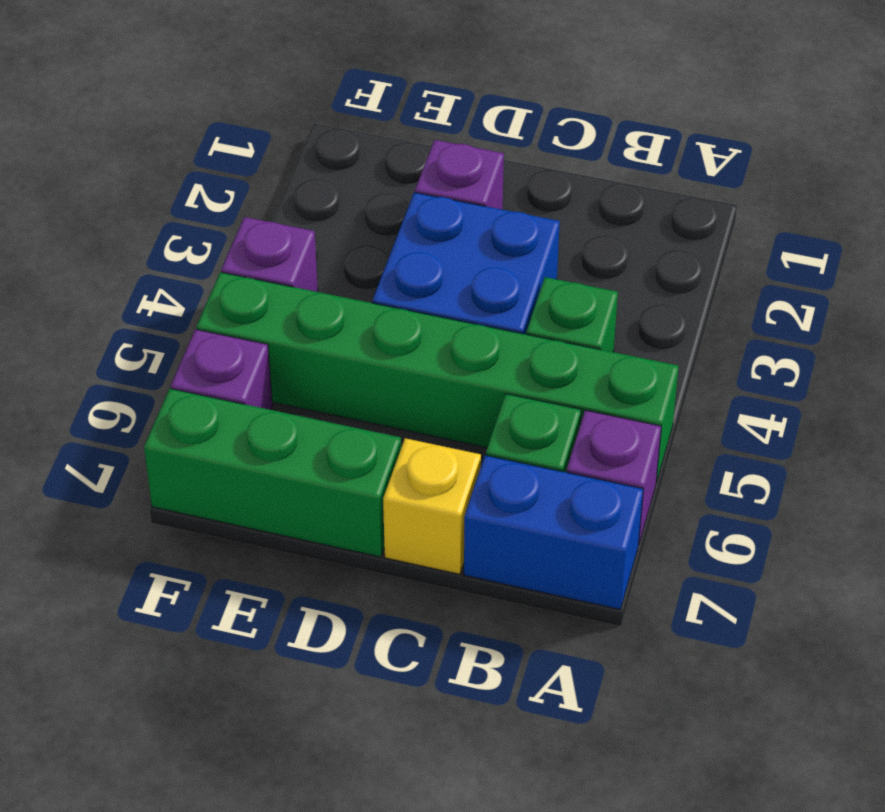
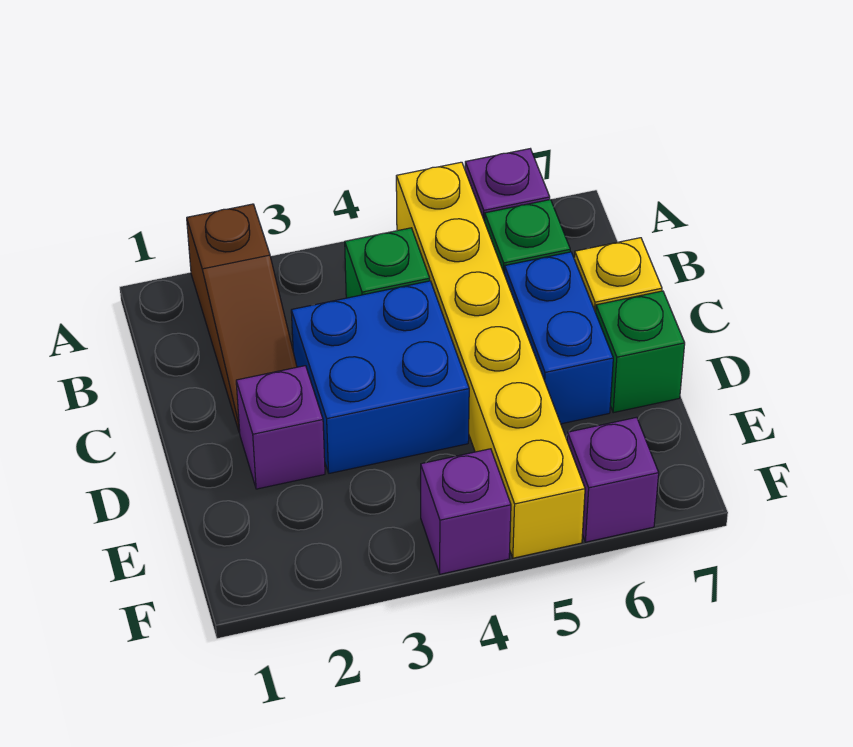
none -> brown 1x3 slope [187,204,297,432]
green 1x6 brick [196,272,679,483] -> yellow 1x6 brick [396,162,585,558]
blue 1x2 brick [464,455,643,610] -> blue 1x2 brick moved to [504,252,613,424]
green 1x3 brick [144,389,401,557] -> green 1x1 brick [596,291,685,413]

